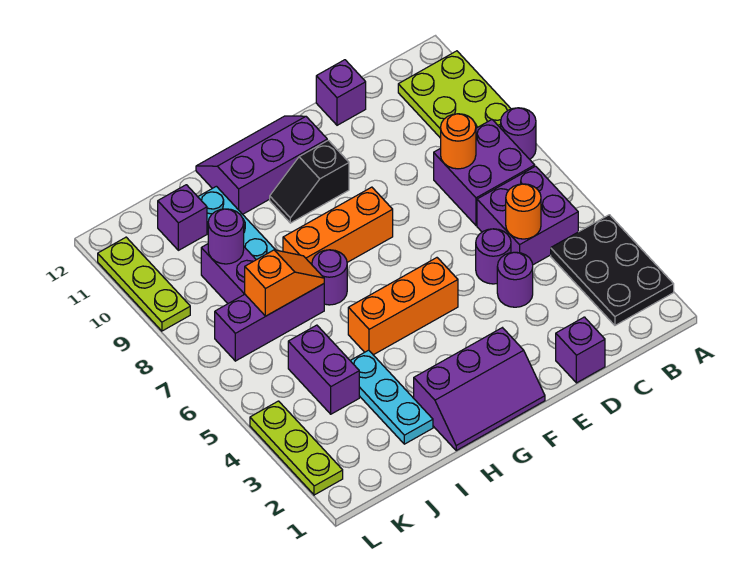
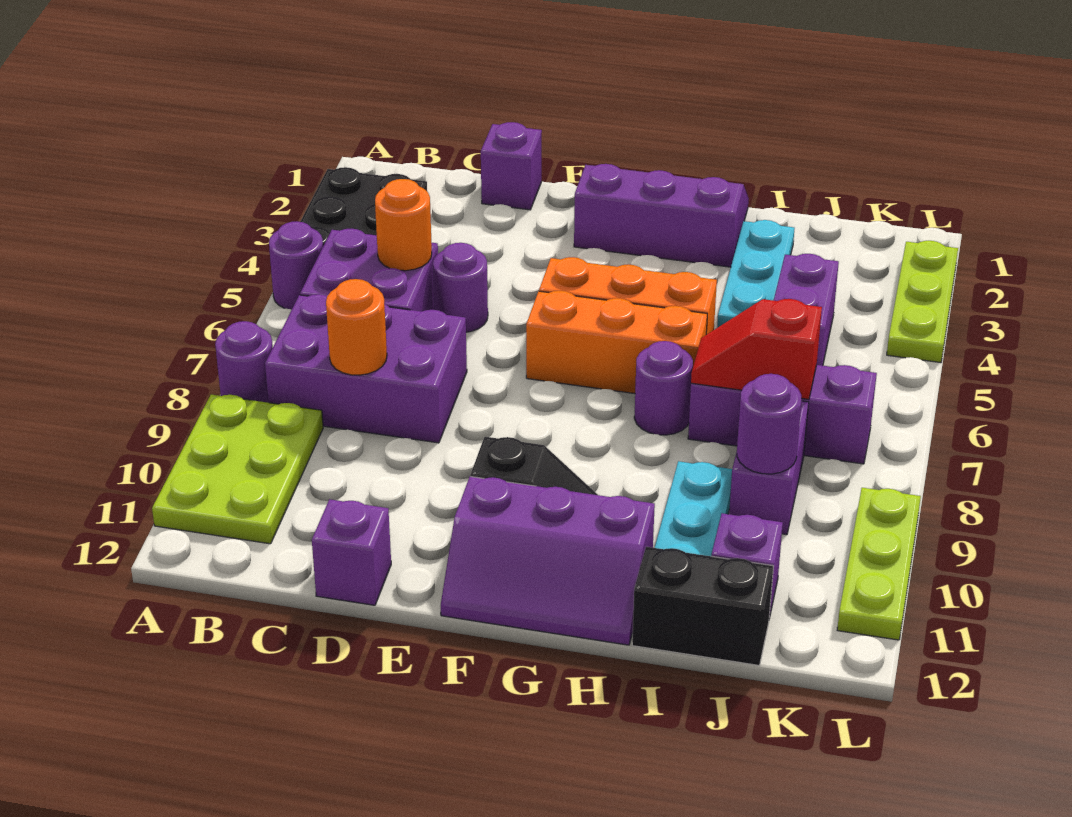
purple 2x2 brick [434,119,535,225] -> purple 2x3 brick [265,294,467,443]
purple 1x1 round brick [497,252,533,307] -> purple 1x1 round brick moved to [269,221,323,310]
orange 1x3 brick [283,187,393,264] -> orange 1x3 brick moved to [526,291,707,394]
orange 1x2 slope [245,250,324,316] -> red 1x2 slope [691,299,822,399]
none -> black 1x2 brick [632,547,773,665]

